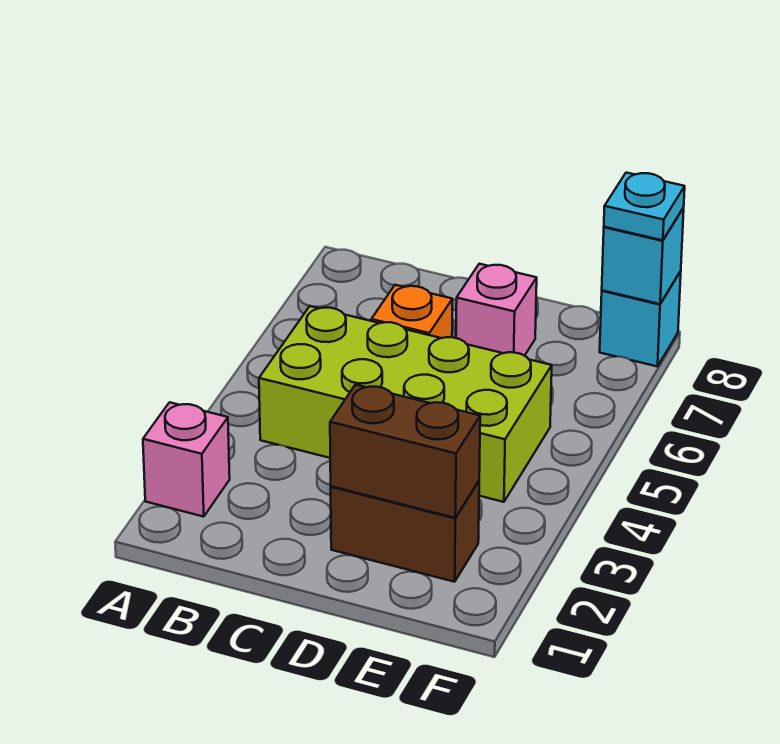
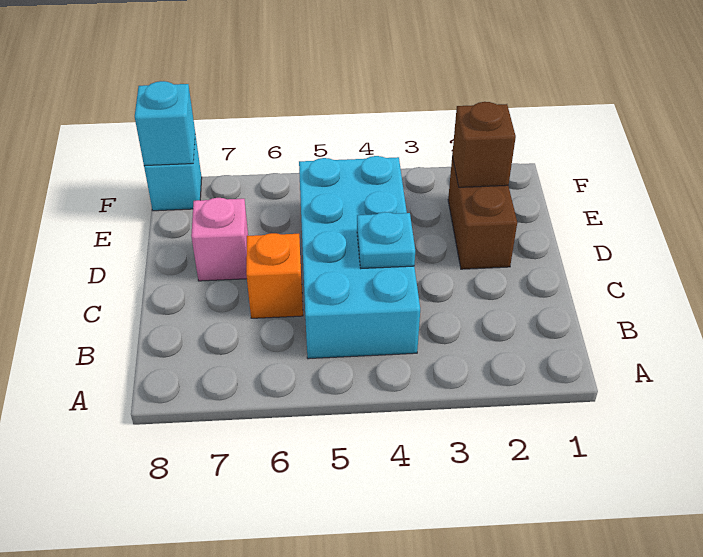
pink 1x1 brick [143,402,230,517] -> none
lime 2x4 brick [259,306,552,502] -> cyan 2x4 brick [299,156,420,359]
brown 1x2 brick [330,385,480,518] -> brown 1x1 brick [452,102,516,187]
cyan 1x1 plate [604,173,685,240] -> cyan 1x1 plate moved to [357,212,415,268]

